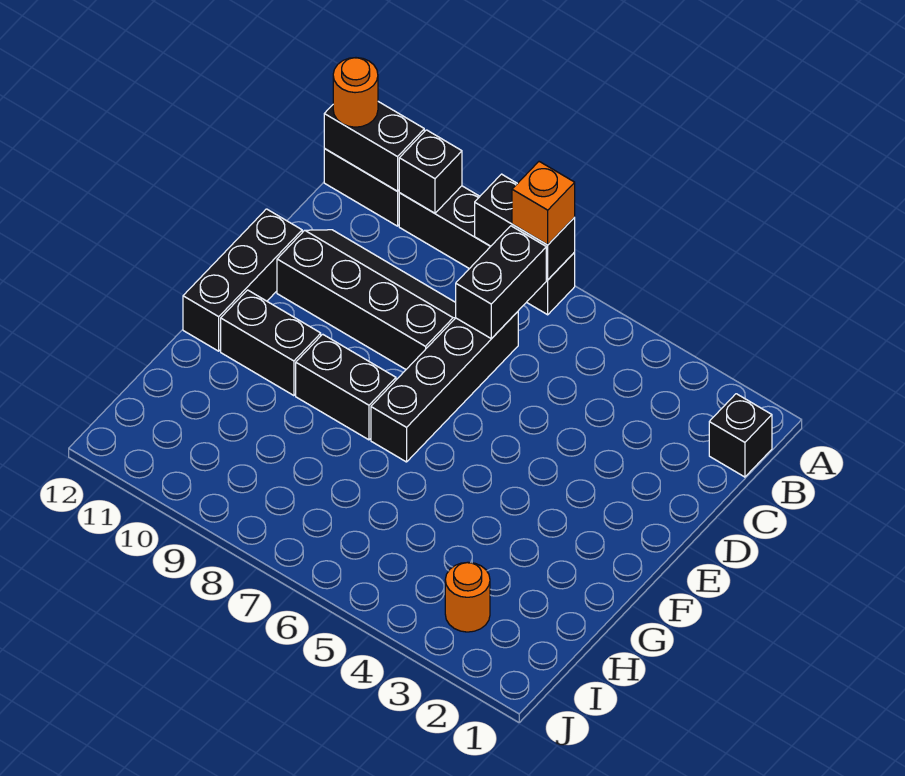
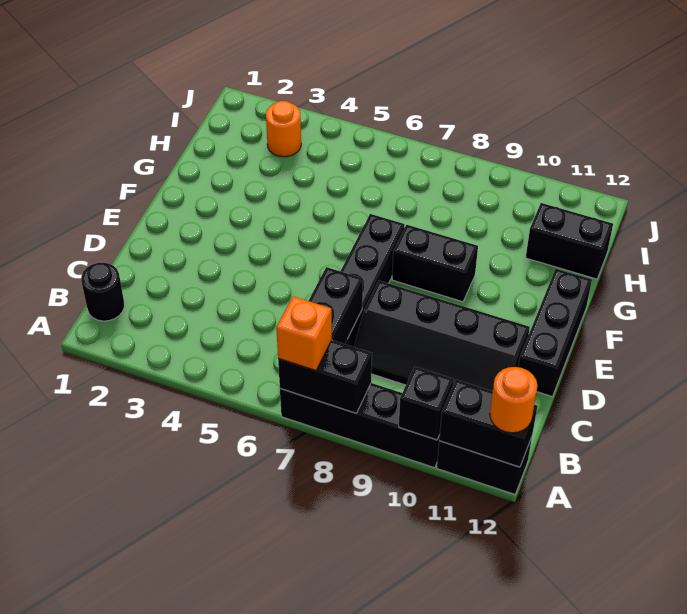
black 1x1 brick [709,394,772,477] -> black 1x1 round brick [81,263,124,321]
black 1x2 brick [221,290,321,396] -> black 1x2 brick moved to [526,203,613,279]

